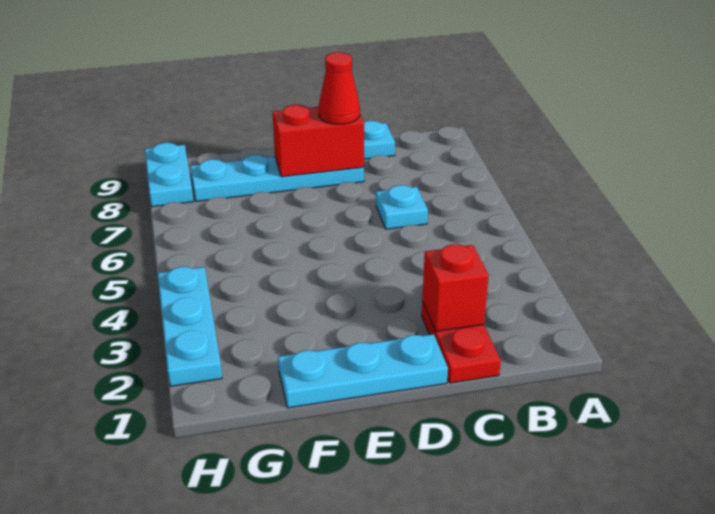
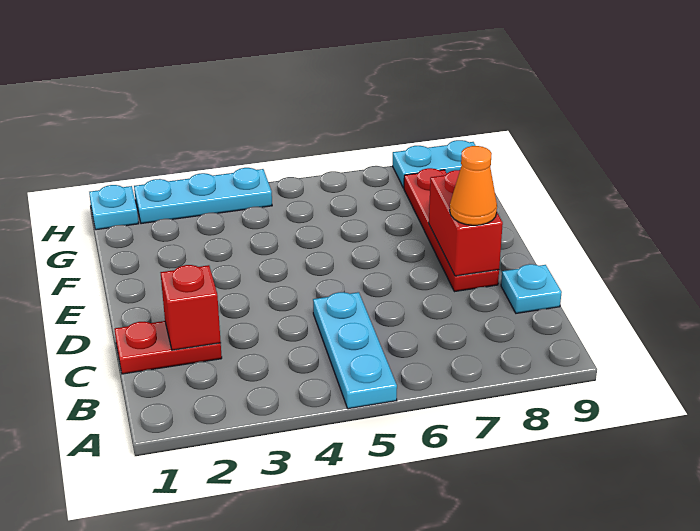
cyan 1x1 plate [376,185,428,229] -> cyan 1x1 plate moved to [89,185,139,230]
cyan 1x3 plate [278,334,448,408] -> cyan 1x3 plate moved to [313,292,397,409]
cyan 1x4 plate [190,155,364,201] -> red 1x4 plate [404,168,499,292]
red 1x1 cone [319,52,360,124] -> orange 1x1 cone [450,146,497,225]

